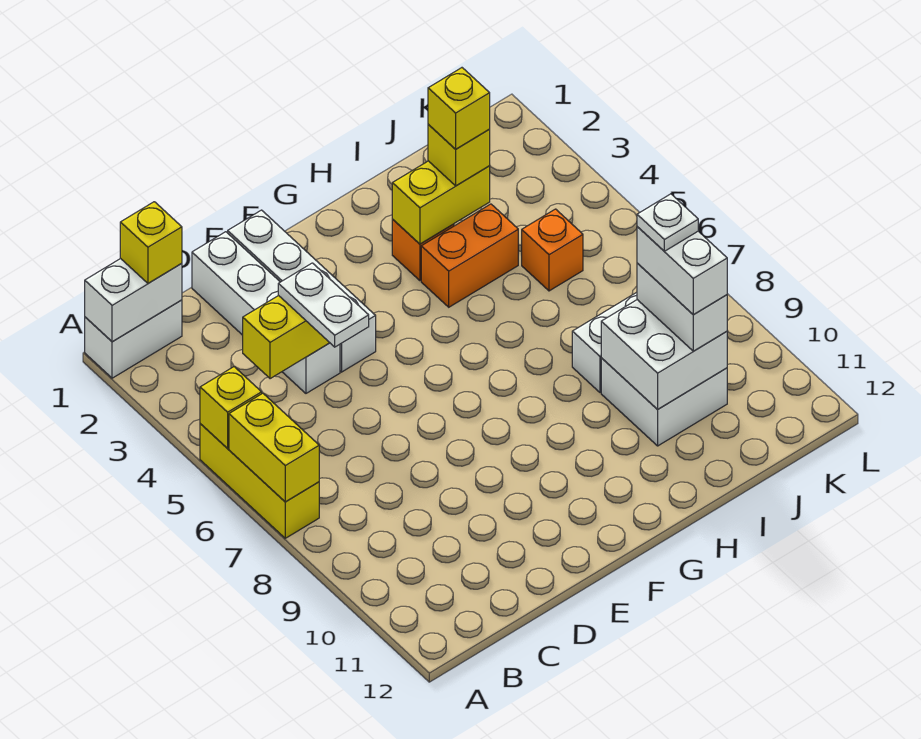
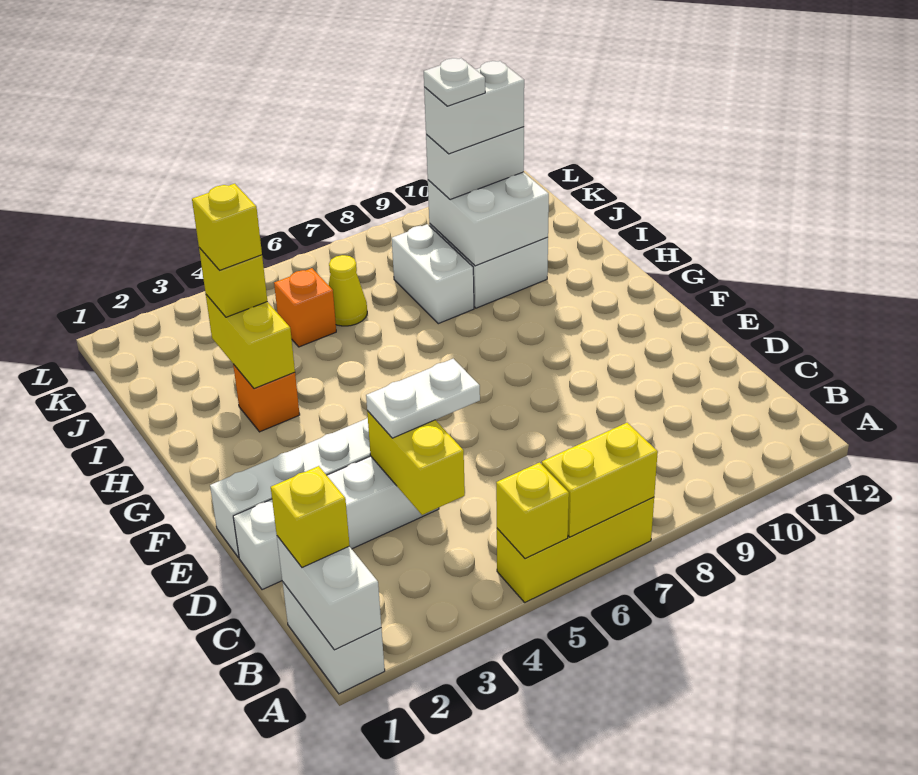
orange 1x2 brick [421,204,518,307] -> none
none -> yellow 1x1 cone [329,255,367,326]

